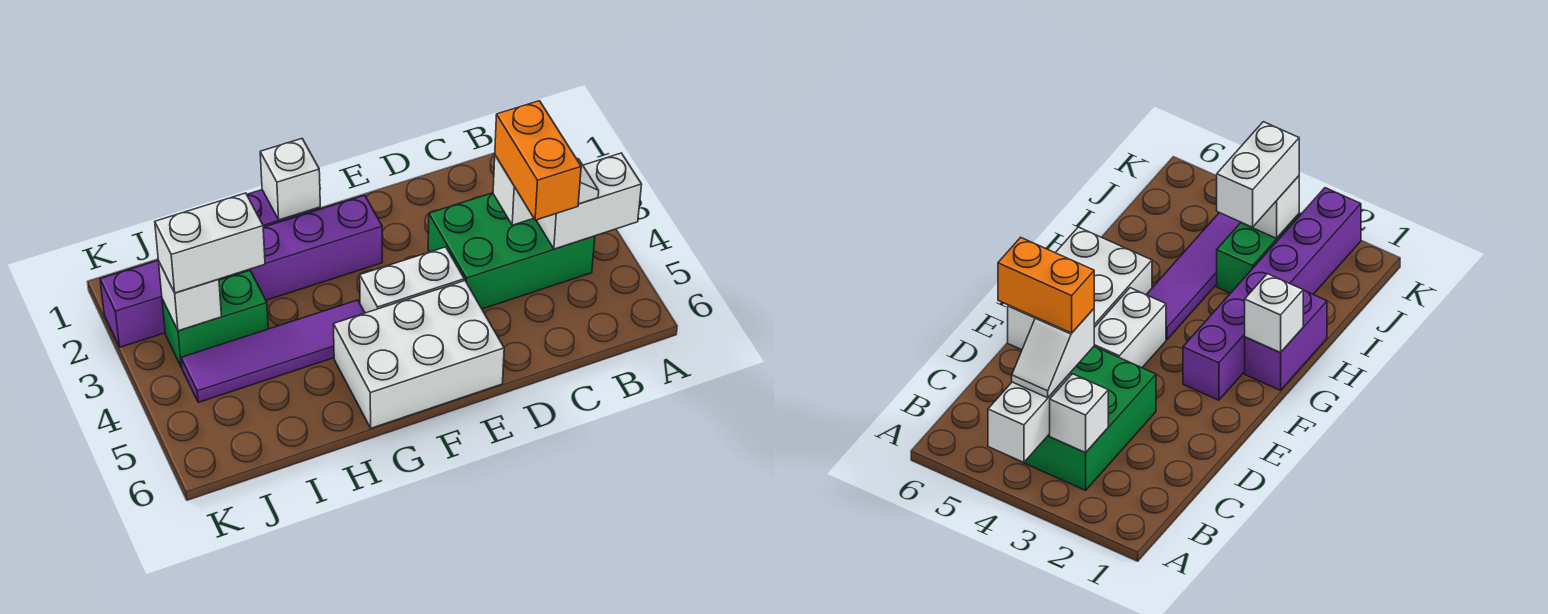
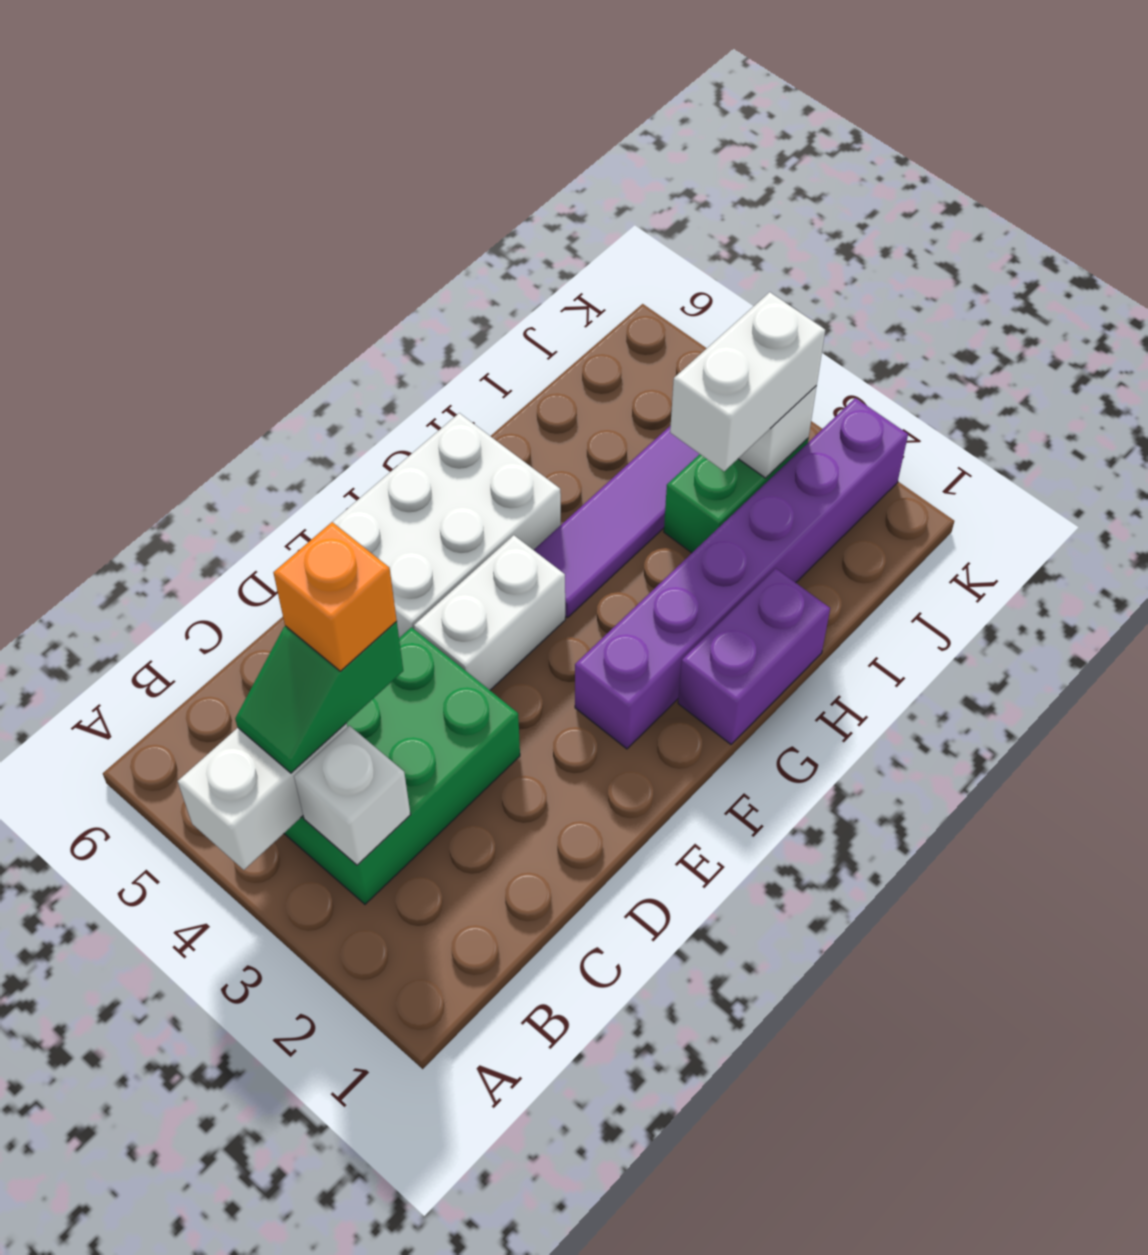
white 1x2 slope [493,156,599,225] -> green 1x2 slope [235,621,403,773]
orange 1x2 brick [495,101,581,220] -> orange 1x1 brick [273,522,397,671]
white 1x1 brick [260,139,320,220] -> none

